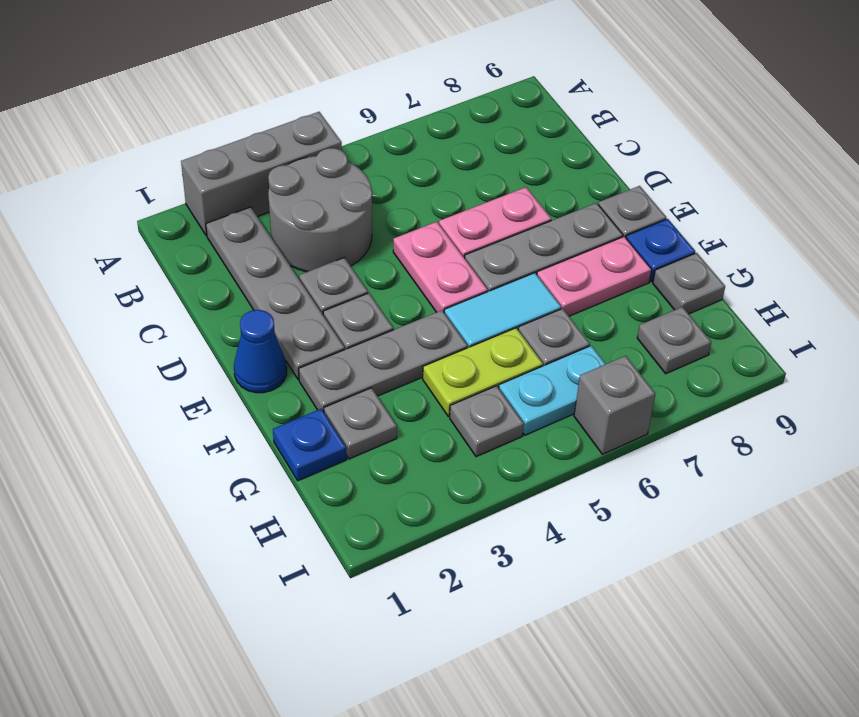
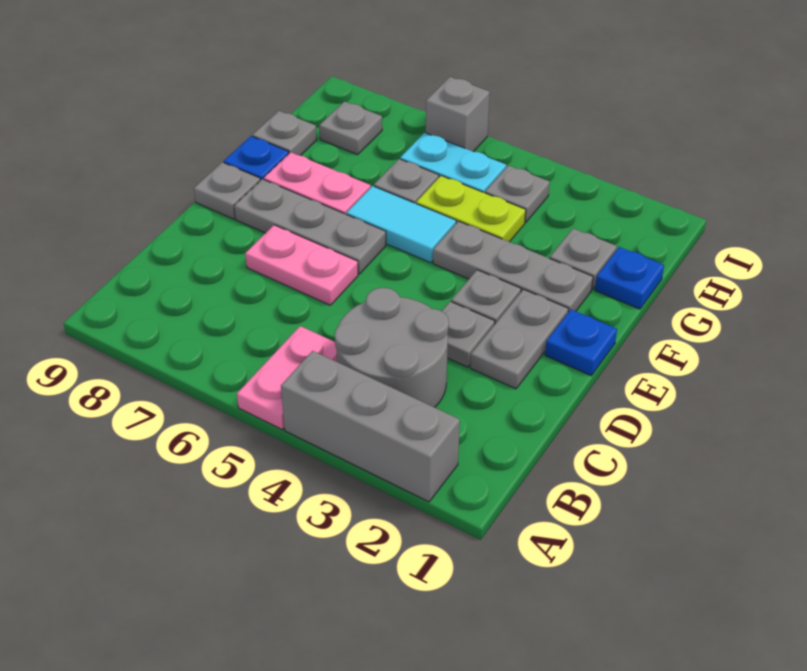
grey 1x4 plate [206,207,345,380] -> grey 1x2 plate [470,289,568,389]
pink 1x2 plate [393,222,488,312] -> pink 1x2 plate moved to [237,326,337,430]
blue 1x1 cone [234,310,287,393] -> blue 1x1 plate [545,310,617,376]

